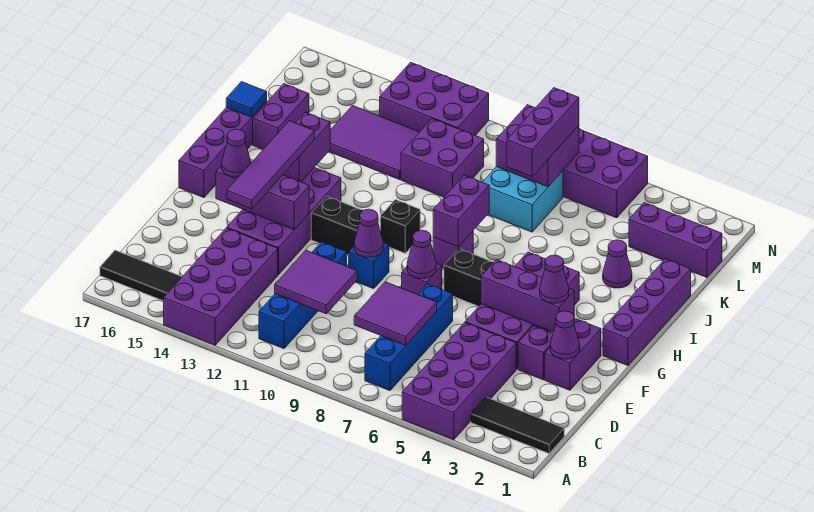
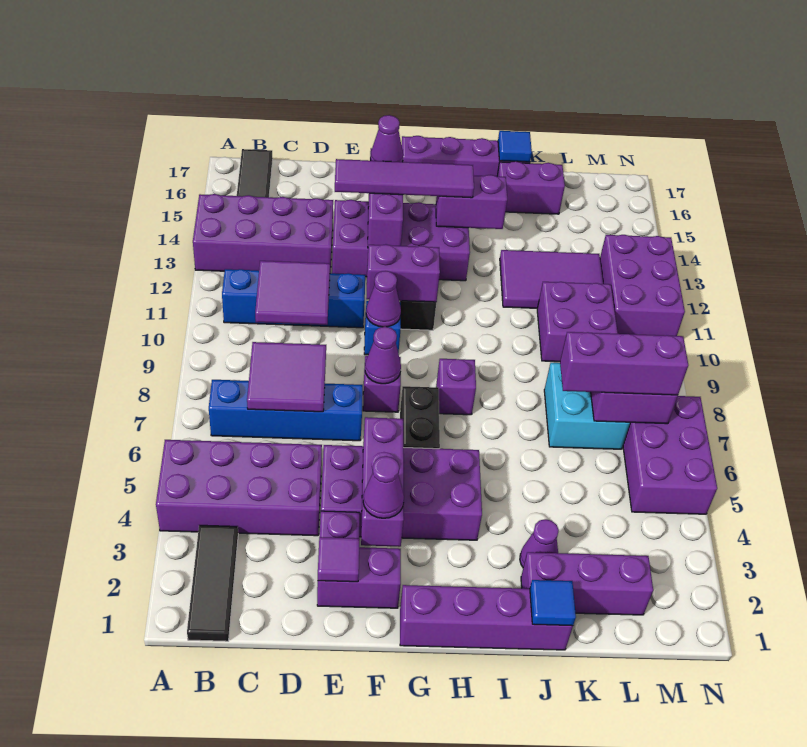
purple 1x1 cone [550,311,580,359] -> purple 1x1 tile [318,537,360,582]
purple 1x2 brick [433,175,489,247] -> purple 1x2 brick moved to [366,244,440,302]
black 1x1 brick [380,200,420,253] -> none
none -> blue 1x1 tile [530,580,576,626]
purple 2x3 tile [329,106,419,179] -> purple 2x3 tile turned to [500,250,603,308]
purple 1x3 brick [629,203,722,277] -> purple 1x3 brick turned to [521,552,653,615]

